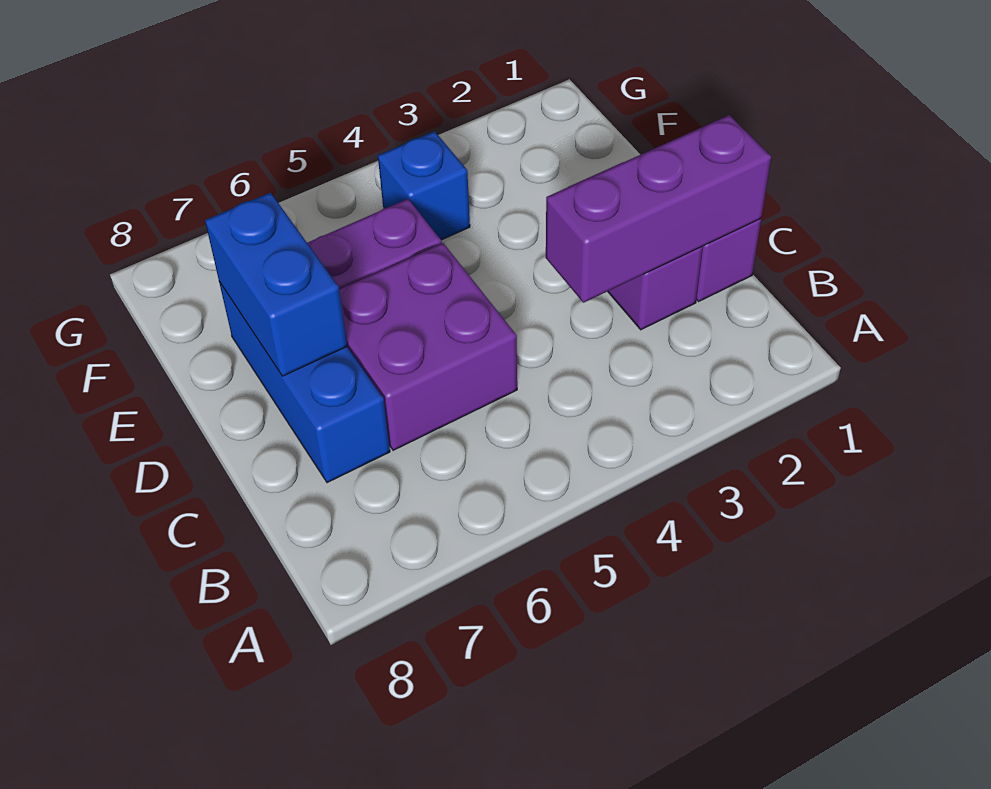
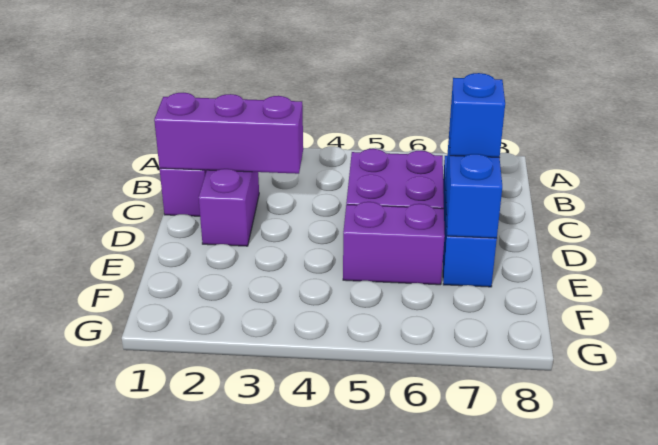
blue 1x1 brick [378,131,470,240] -> blue 1x1 brick moved to [449,73,505,158]

